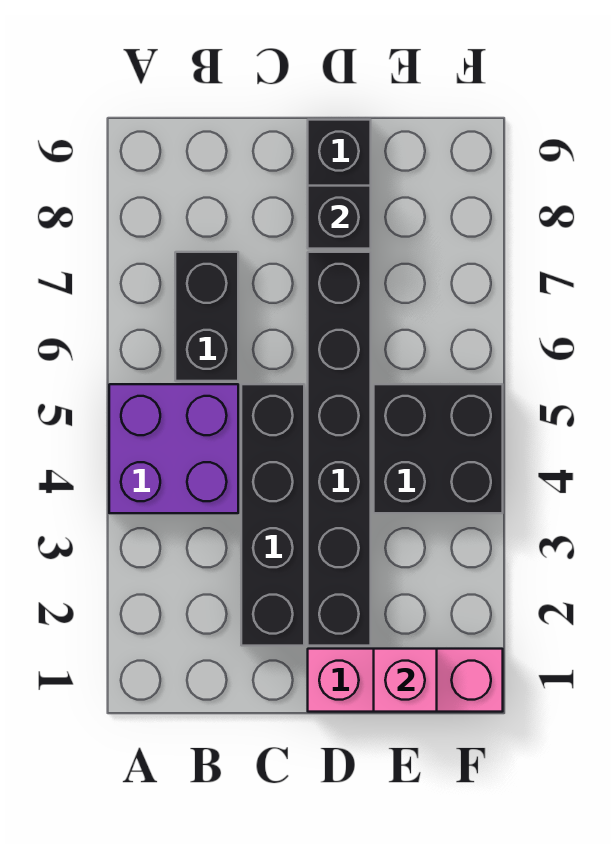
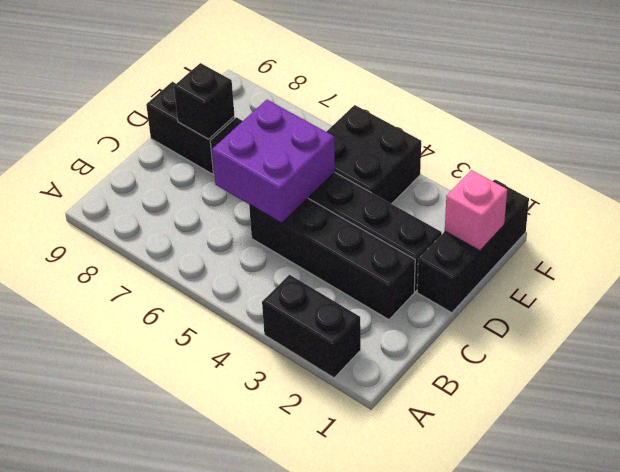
purple 2x2 brick [109,384,238,513] -> purple 2x2 brick moved to [212,100,335,223]
black 1x2 brick [175,252,238,381] -> black 1x2 brick moved to [262,275,361,378]
pink 1x3 brick [308,649,503,712] -> black 1x3 brick [417,180,529,313]

